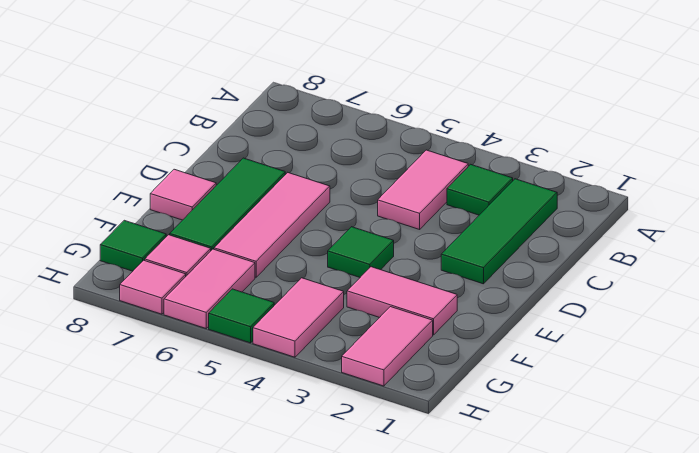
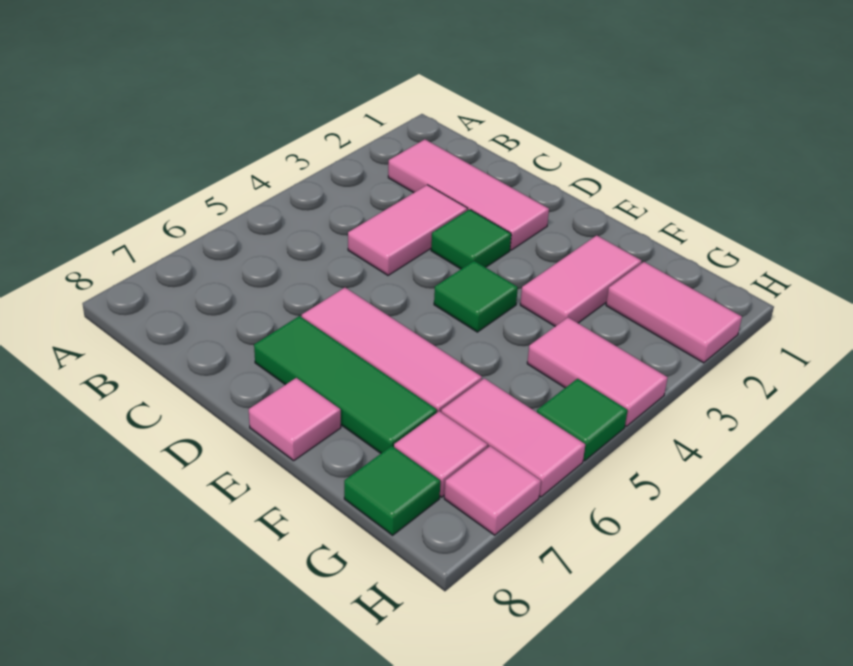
green 1x3 tile [441,179,557,284] -> pink 1x3 tile [388,139,549,250]
green 1x1 tile [447,164,513,215] -> green 1x1 tile moved to [431,209,511,269]
pink 1x2 tile [378,150,468,229] -> pink 1x2 tile turned to [348,185,467,275]

